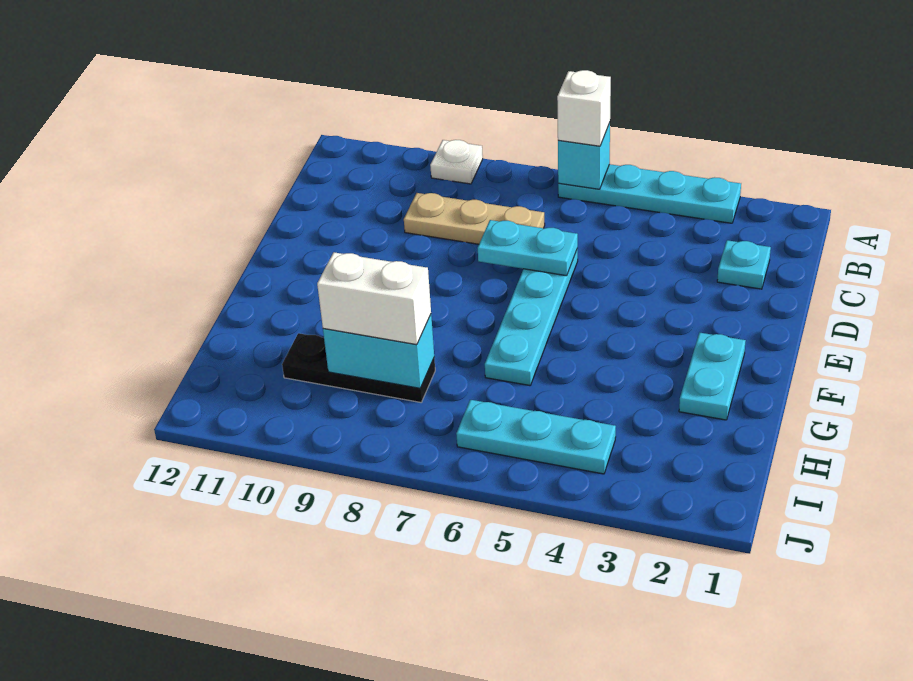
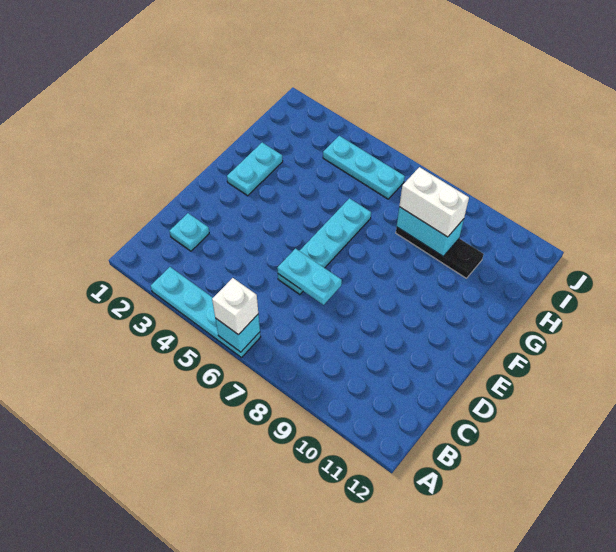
white 1x1 plate [430,140,483,184] -> none
tan 1x3 plate [404,193,545,244] -> none

